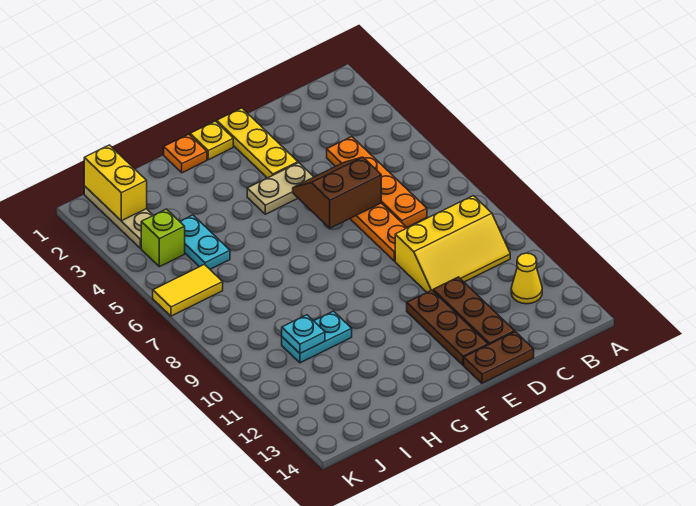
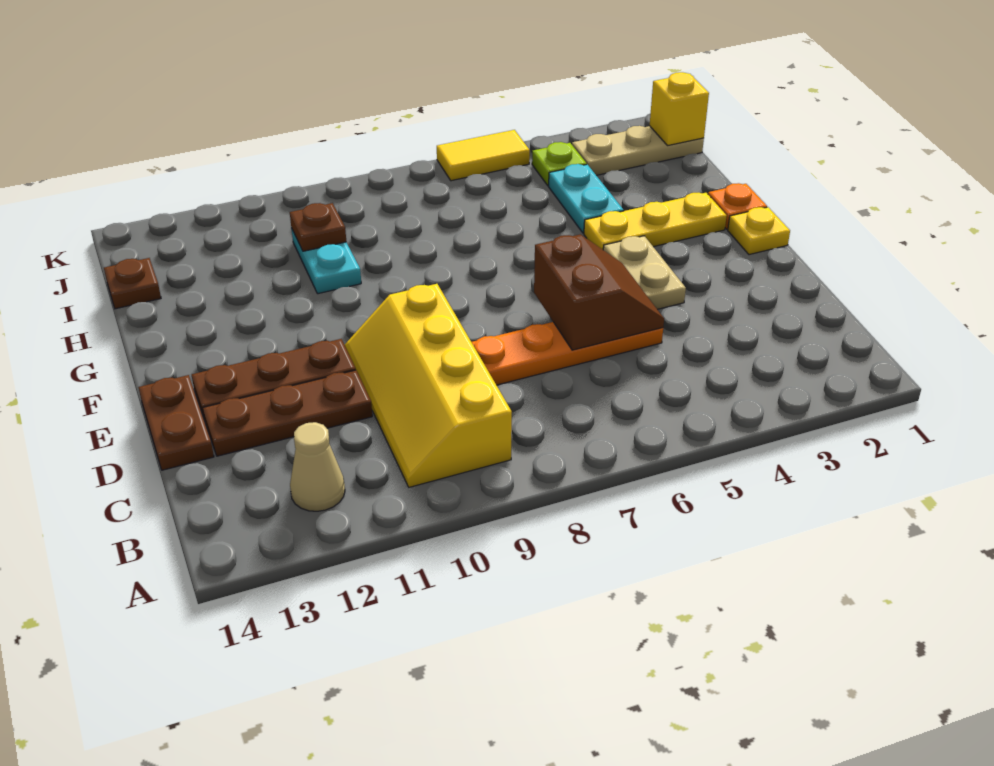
yellow 2x3 slope [395,196,510,292] -> yellow 2x4 slope [345,284,512,487]
yellow 1x1 cone [511,253,542,304] -> tan 1x1 cone [290,422,345,511]
orange 1x4 plate [327,137,427,227] -> none
yellow 1x3 plate [217,108,298,178] -> yellow 1x3 plate moved to [584,193,727,250]
cyan 1x2 plate [180,215,230,269] -> cyan 1x2 plate turned to [549,164,624,233]
cyan 1x1 plate [282,315,325,353] -> brown 1x1 plate [290,203,346,251]
none -> brown 1x1 plate [104,258,161,309]
yellow 1x2 brick [84,145,147,221] -> yellow 1x1 brick [650,72,709,146]
lime 1x1 brick [141,209,185,267] -> lime 1x1 plate [532,142,587,186]
yellow 1x2 tile [153,264,223,316] -> yellow 1x2 tile turned to [437,130,530,181]

